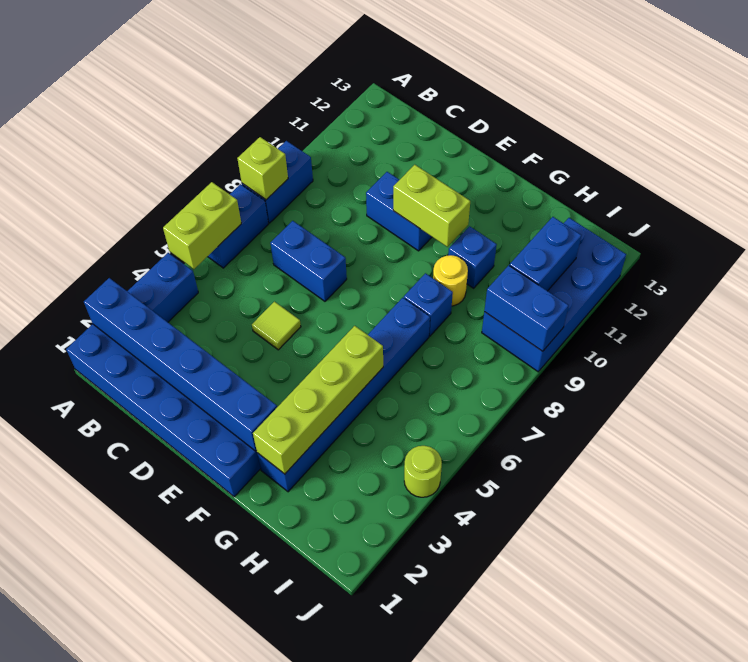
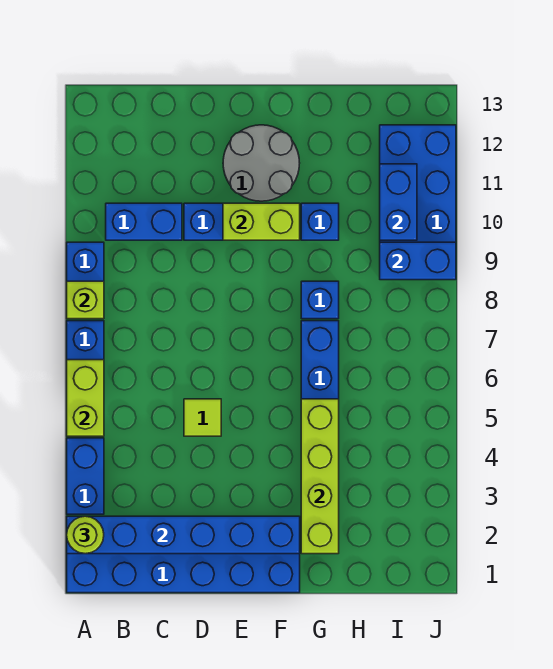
blue 1x2 brick [270,221,347,301] -> blue 1x2 brick moved to [106,203,182,240]
none -> grey 2x2 round brick [223,125,300,201]
yellow 1x1 round brick [433,255,468,306] -> none
lime 1x1 round brick [404,446,442,497] -> lime 1x1 round brick moved to [67,516,104,554]

